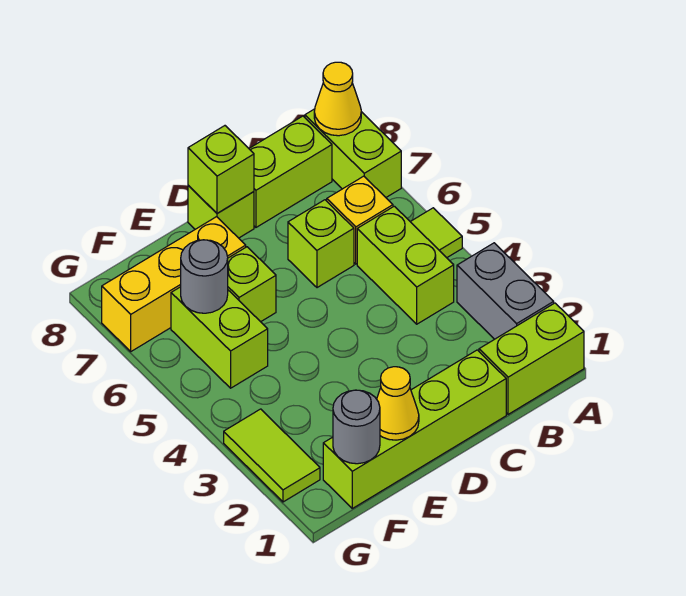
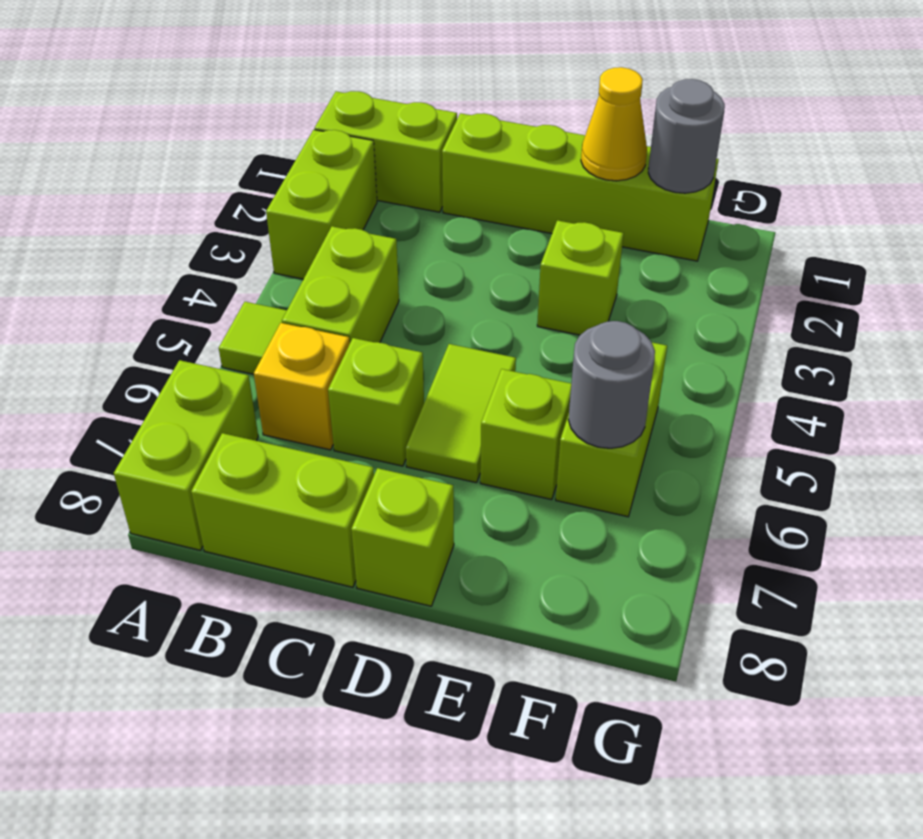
grey 1x2 brick [457,243,554,339] -> lime 1x2 brick [266,130,377,279]
yellow 1x1 cone [314,62,361,136] -> none
lime 1x1 brick [188,126,254,213] -> lime 1x1 brick moved to [537,220,624,335]
yellow 1x3 brick [102,217,246,351] -> none
lime 1x2 tile [224,409,320,502] -> lime 1x2 tile moved to [406,344,516,483]

